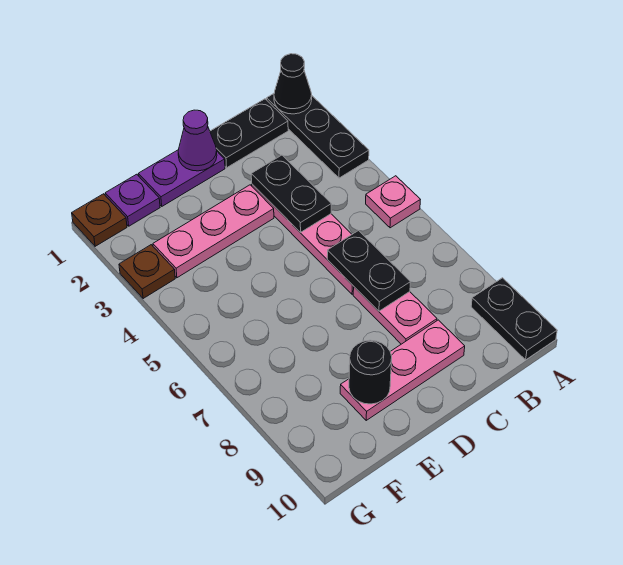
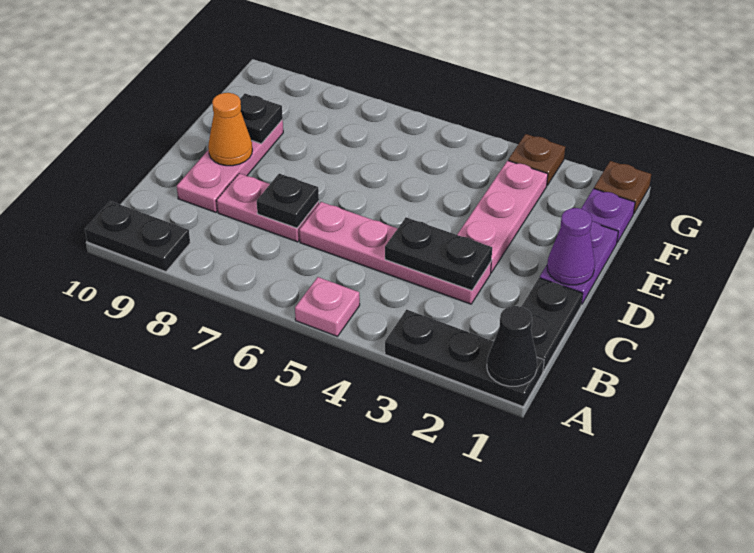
black 1x2 plate [327,231,410,311] -> black 1x1 plate [257,174,319,228]
none -> orange 1x1 cone [208,93,252,166]
black 1x1 round brick [349,340,392,404] -> black 1x1 plate [240,94,283,144]

